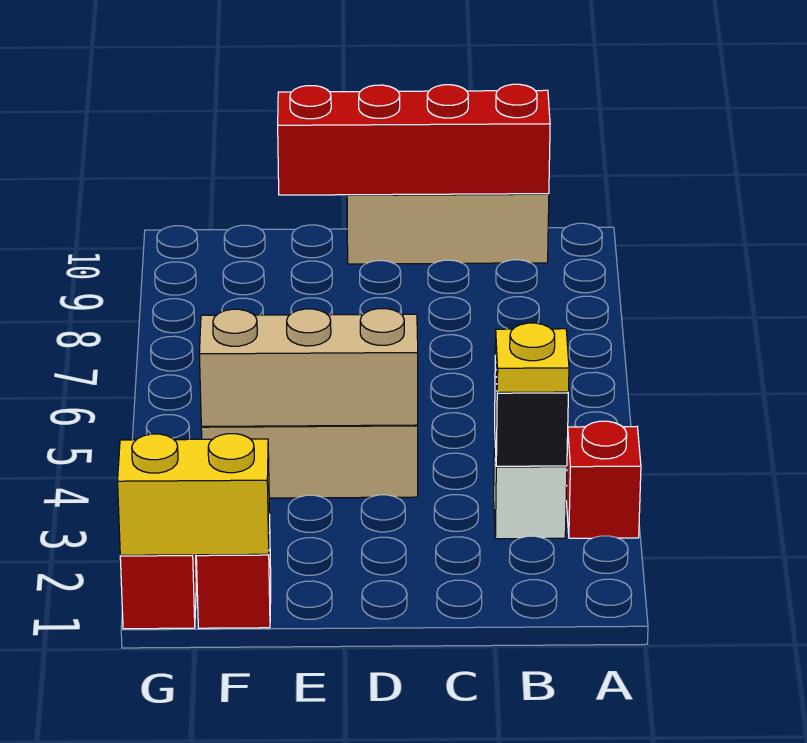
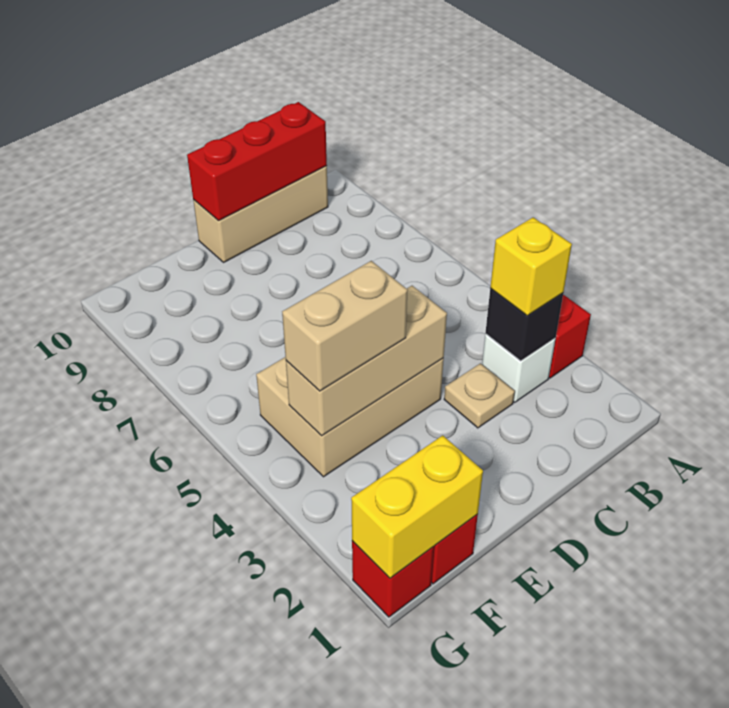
yellow 1x1 plate [495,323,569,393] -> yellow 1x1 brick [490,217,572,316]
red 1x4 brick [278,84,550,195] -> red 1x3 brick [187,102,327,221]
none -> tan 1x1 plate [444,363,515,428]
none -> tan 1x2 brick [282,261,408,391]

